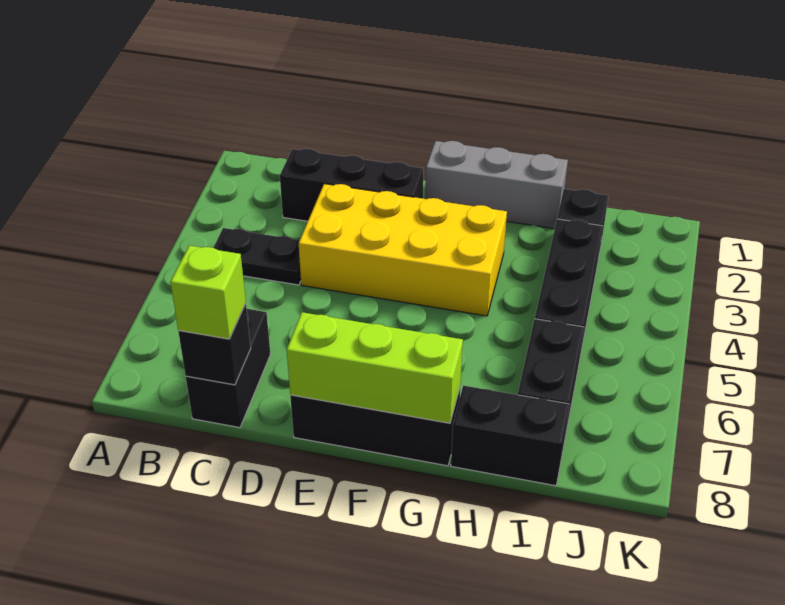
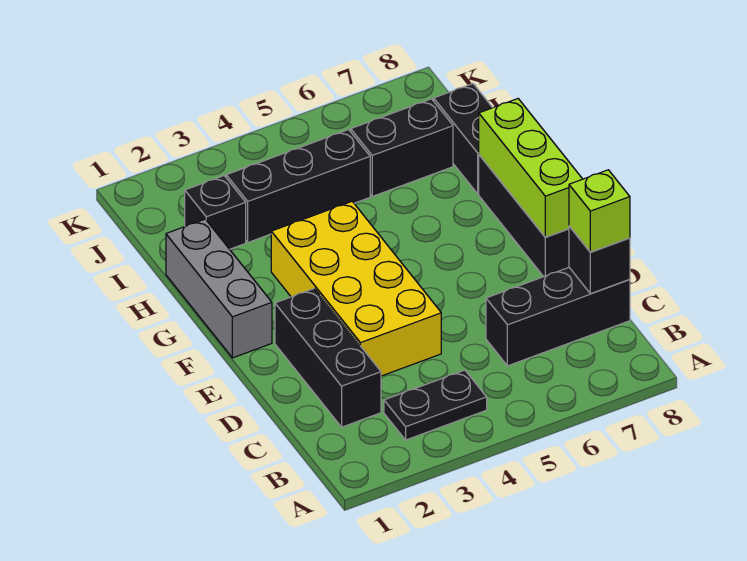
black 1x2 plate [213,228,301,285] -> black 1x2 plate turned to [384,370,487,440]
black 1x2 brick [186,309,270,428] -> black 1x3 brick [486,268,630,366]

